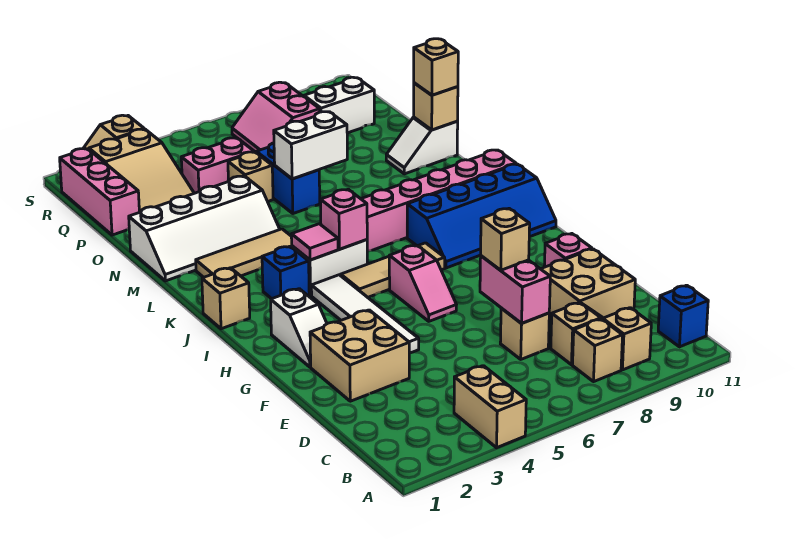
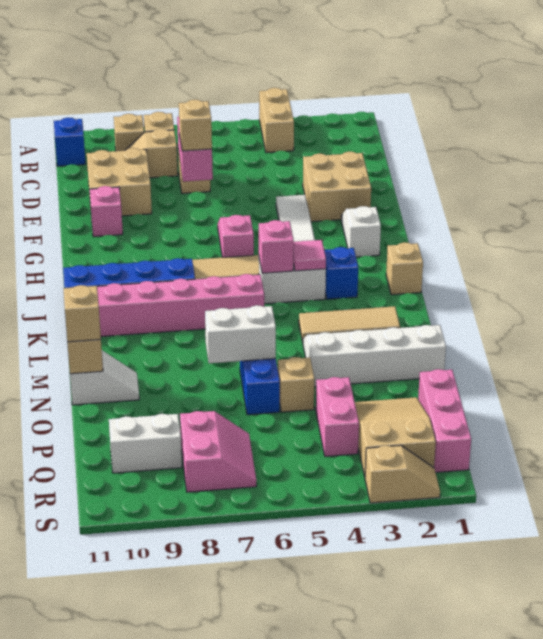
pink 1x2 brick [181,138,254,193] -> pink 1x2 brick turned to [316,377,359,456]

